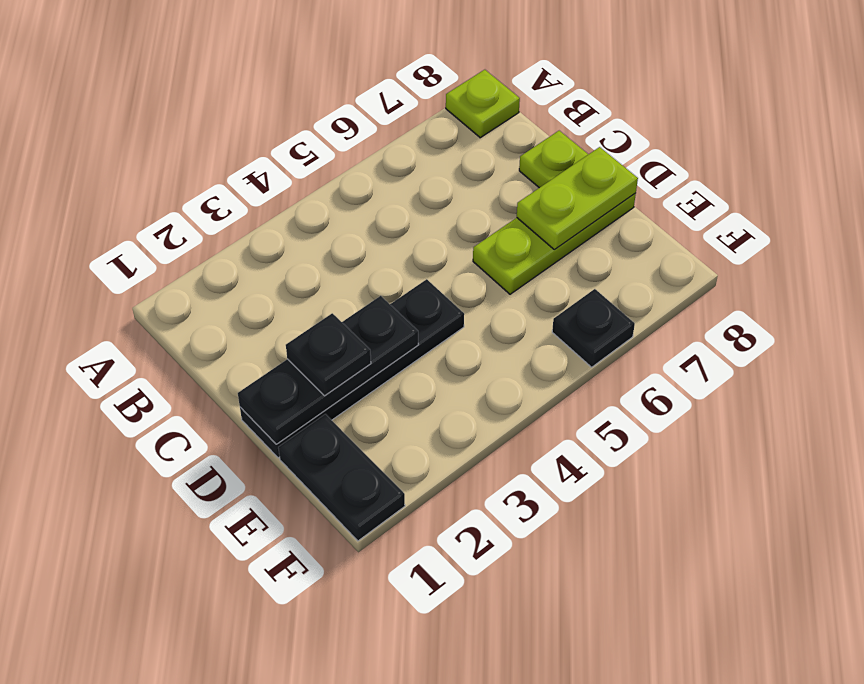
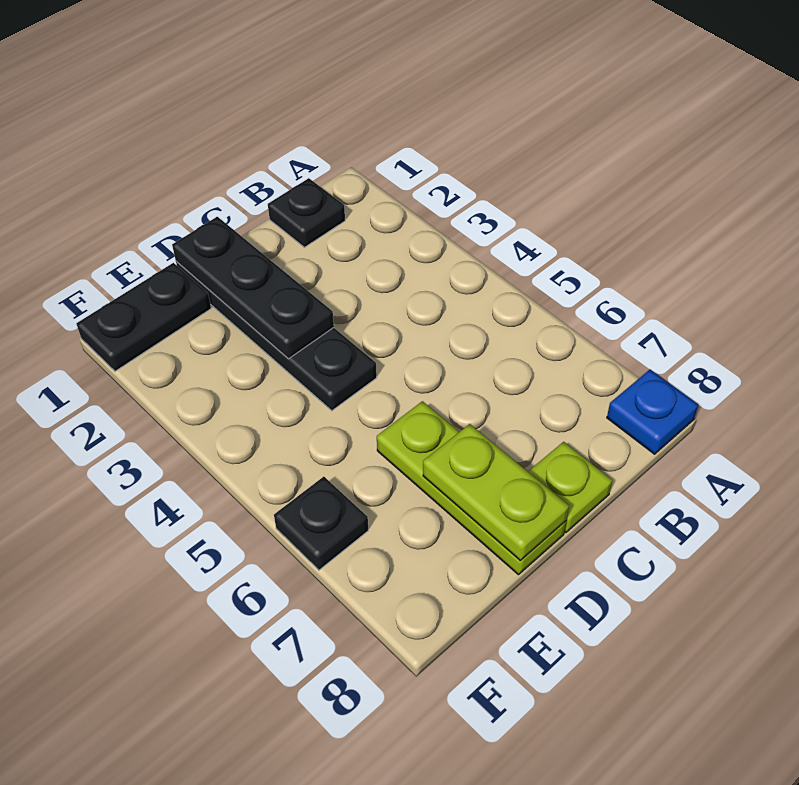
lime 1x1 plate [446,70,520,138] -> blue 1x1 plate [607,370,699,454]
black 1x1 plate [286,313,371,396] -> black 1x1 plate moved to [268,178,345,247]

